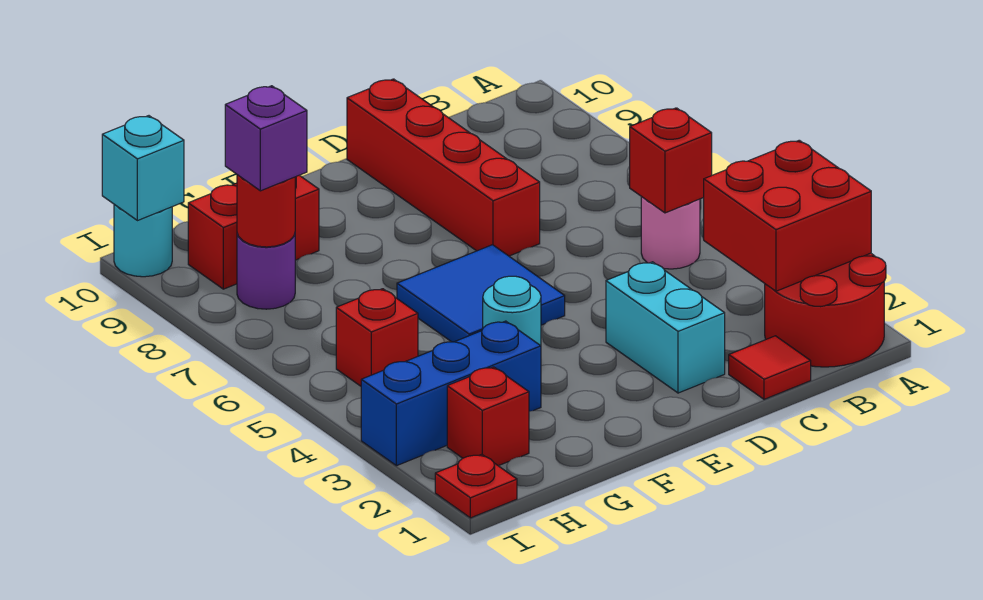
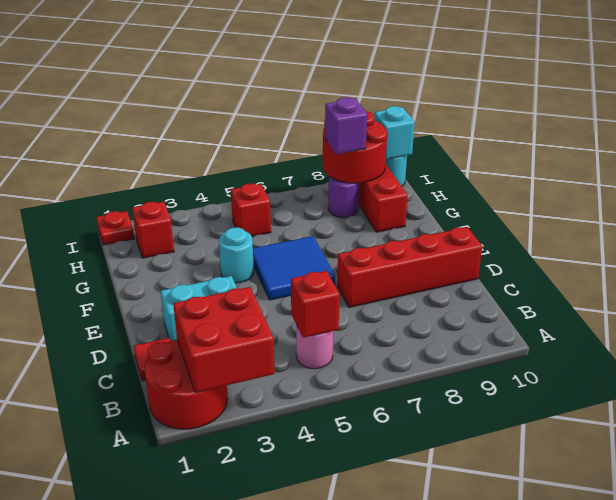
blue 1x3 brick [361,321,541,466] -> none
red 1x1 round brick [237,175,295,247] -> red 2x2 round brick [323,111,387,183]

